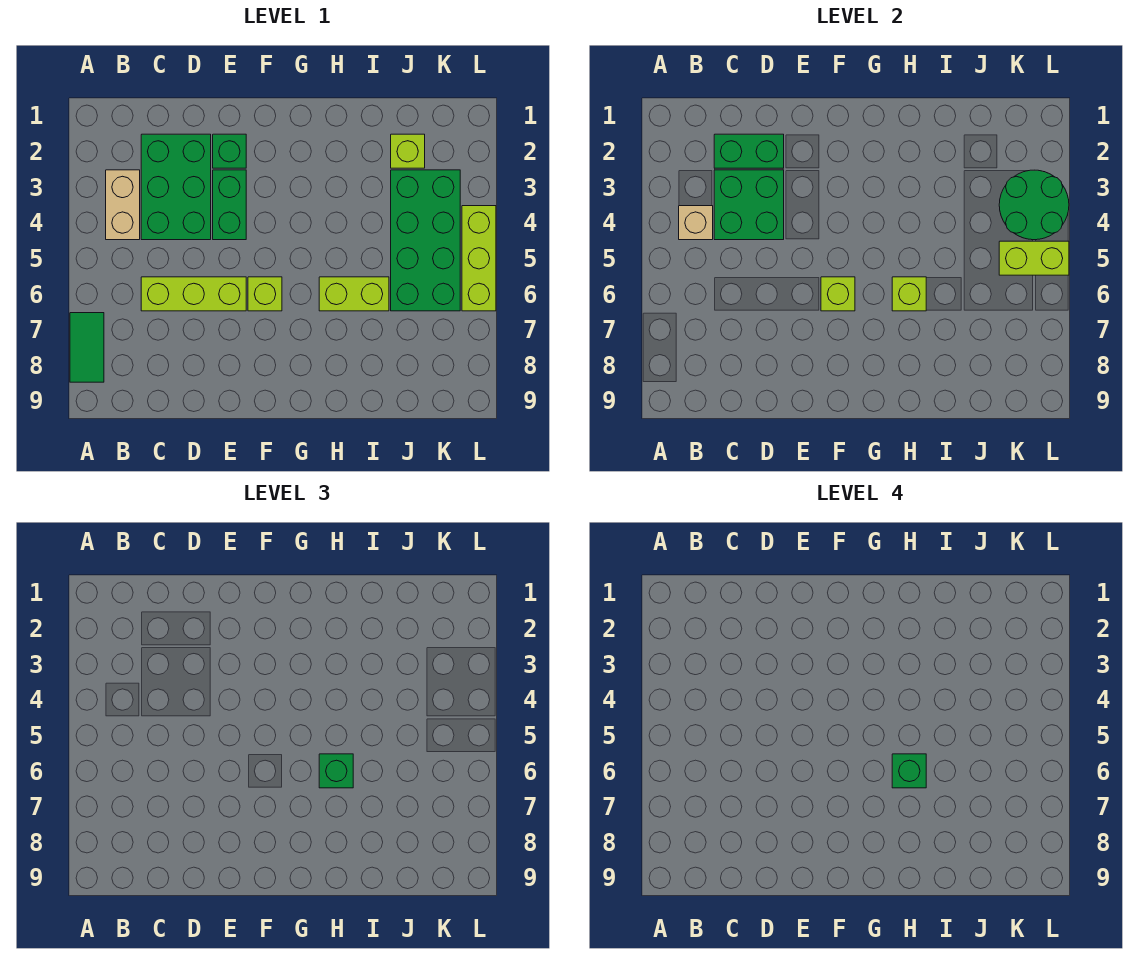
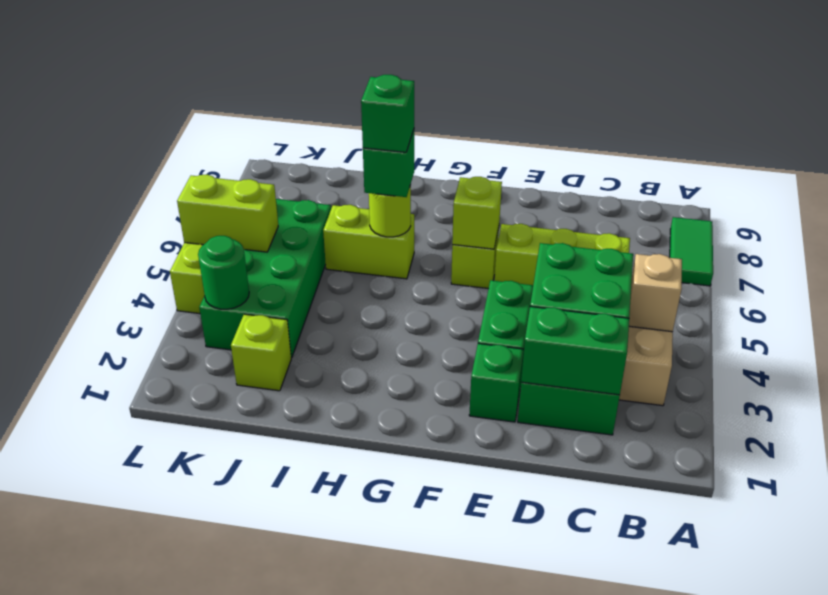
lime 1x1 brick [892,277,926,311] -> lime 1x1 round brick [369,185,411,237]
green 2x2 round brick [999,170,1069,240] -> green 1x1 round brick [198,236,249,309]

